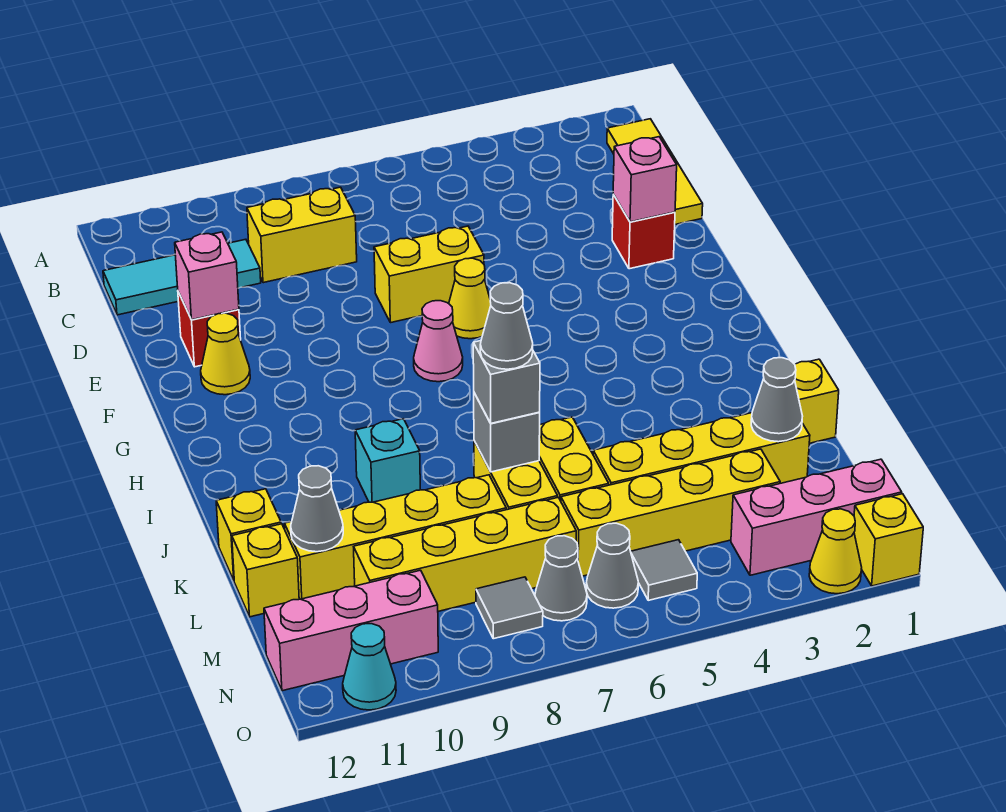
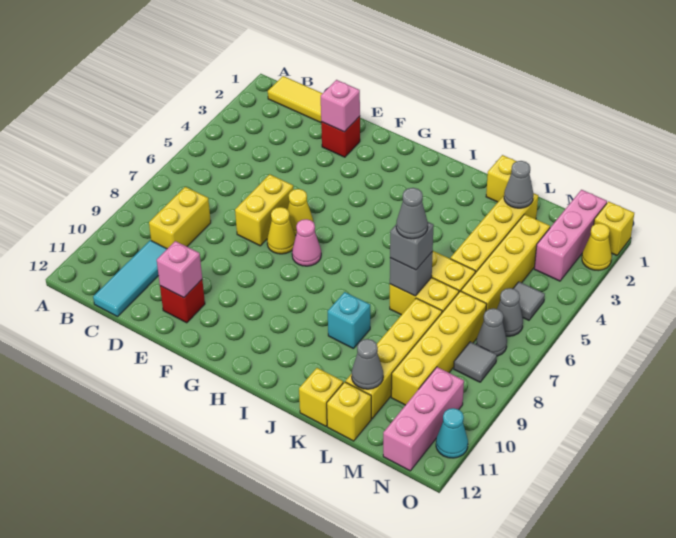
yellow 1x1 cone [201,313,250,395] -> yellow 1x1 cone moved to [267,207,296,254]

